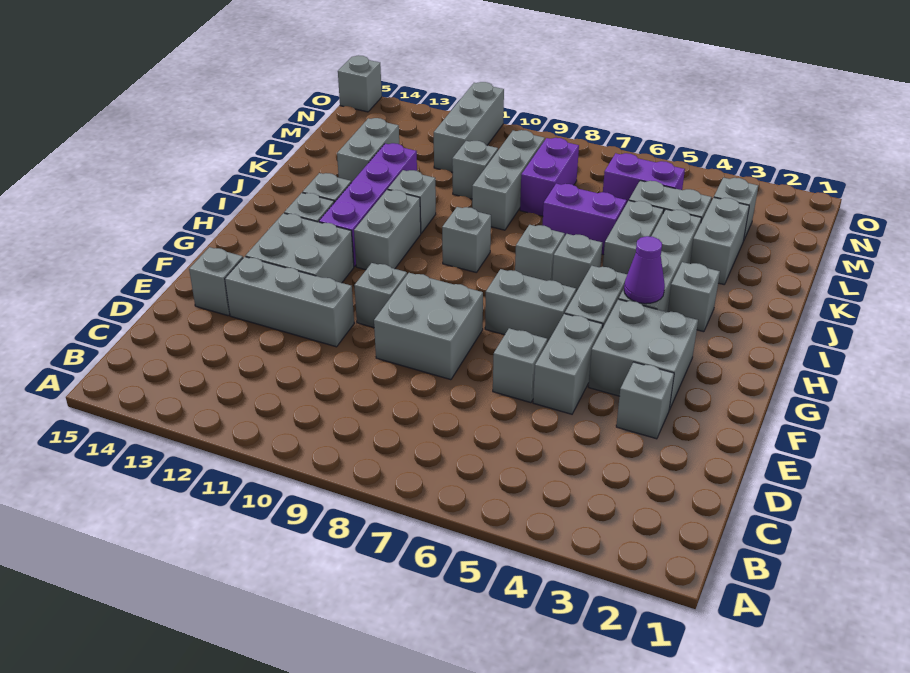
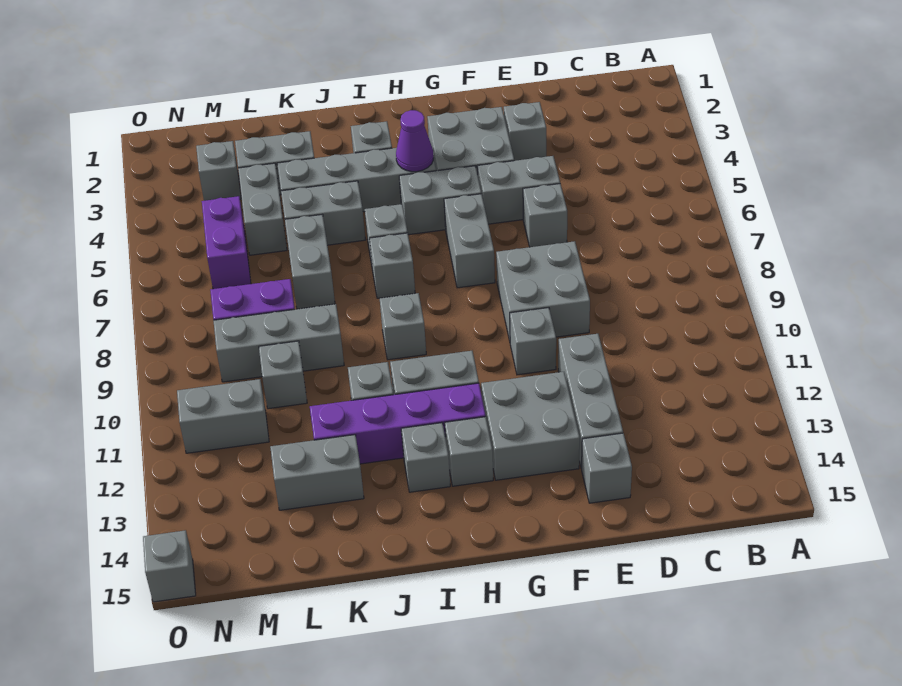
purple 1x2 brick [542,184,627,255] -> grey 1x2 brick [285,214,335,309]
grey 1x3 brick [434,82,504,172] -> grey 1x2 brick [177,379,269,453]

